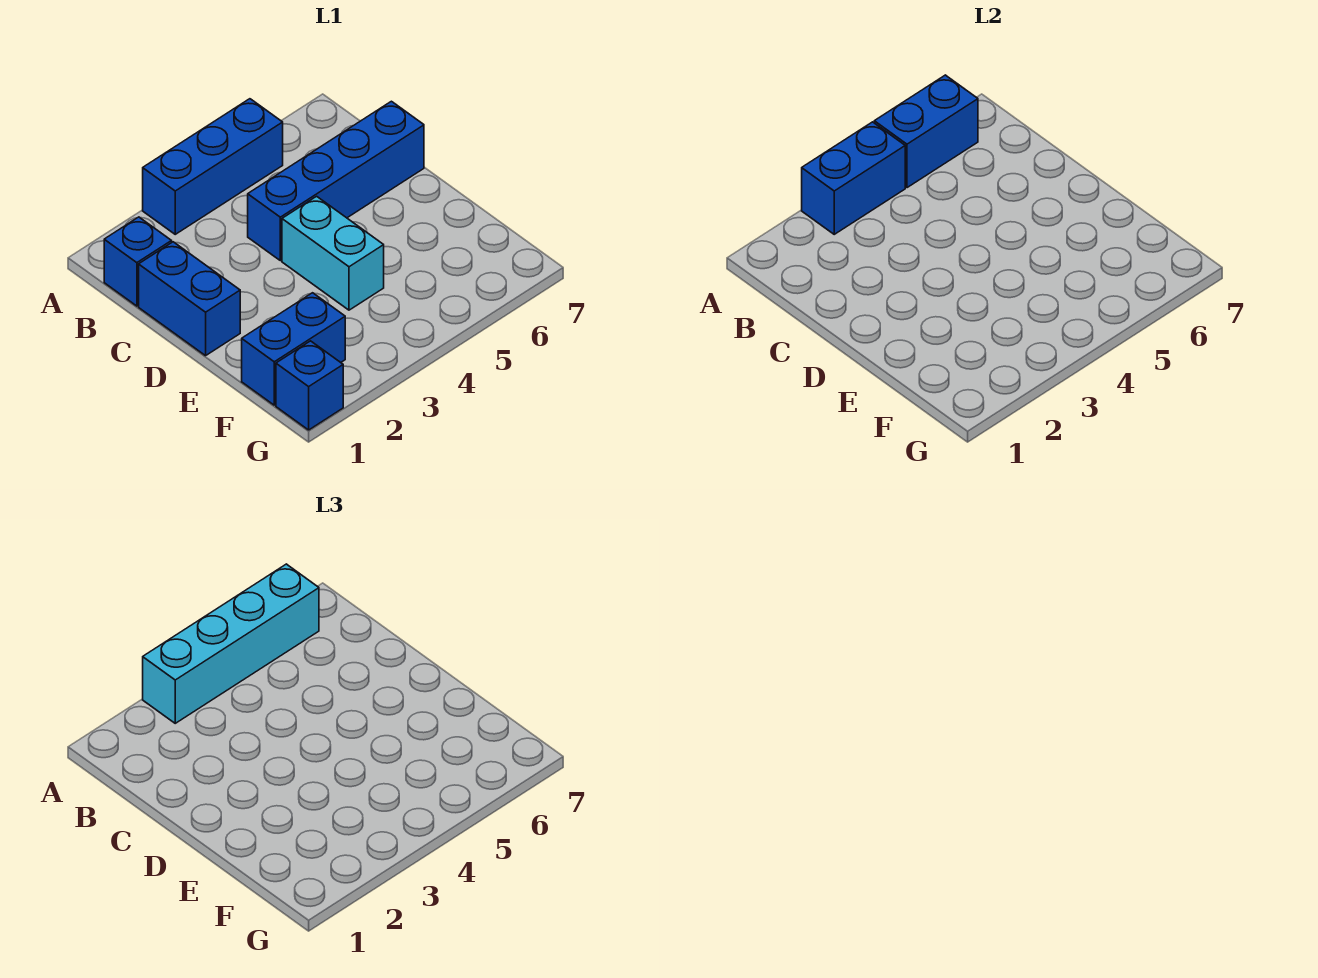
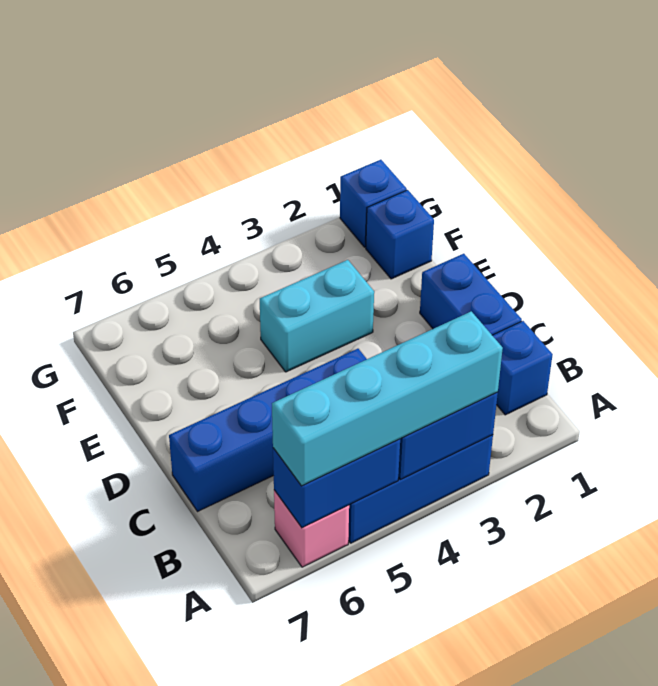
none -> pink 1x1 brick [274,490,349,567]
cyan 1x2 brick [282,196,384,310] -> cyan 1x2 brick turned to [260,260,374,372]
blue 1x2 brick [242,293,345,405] -> blue 1x1 brick [366,190,434,279]

